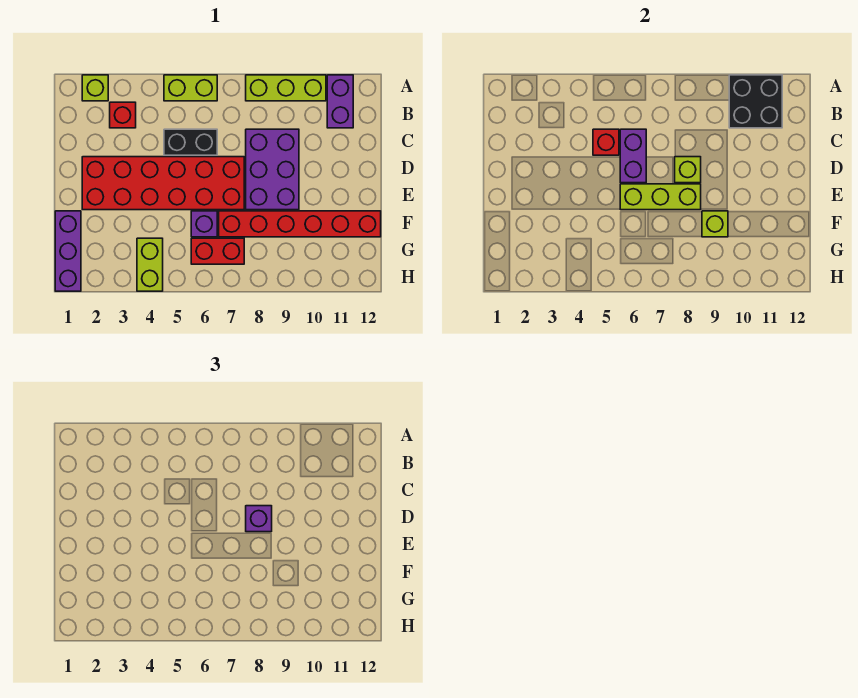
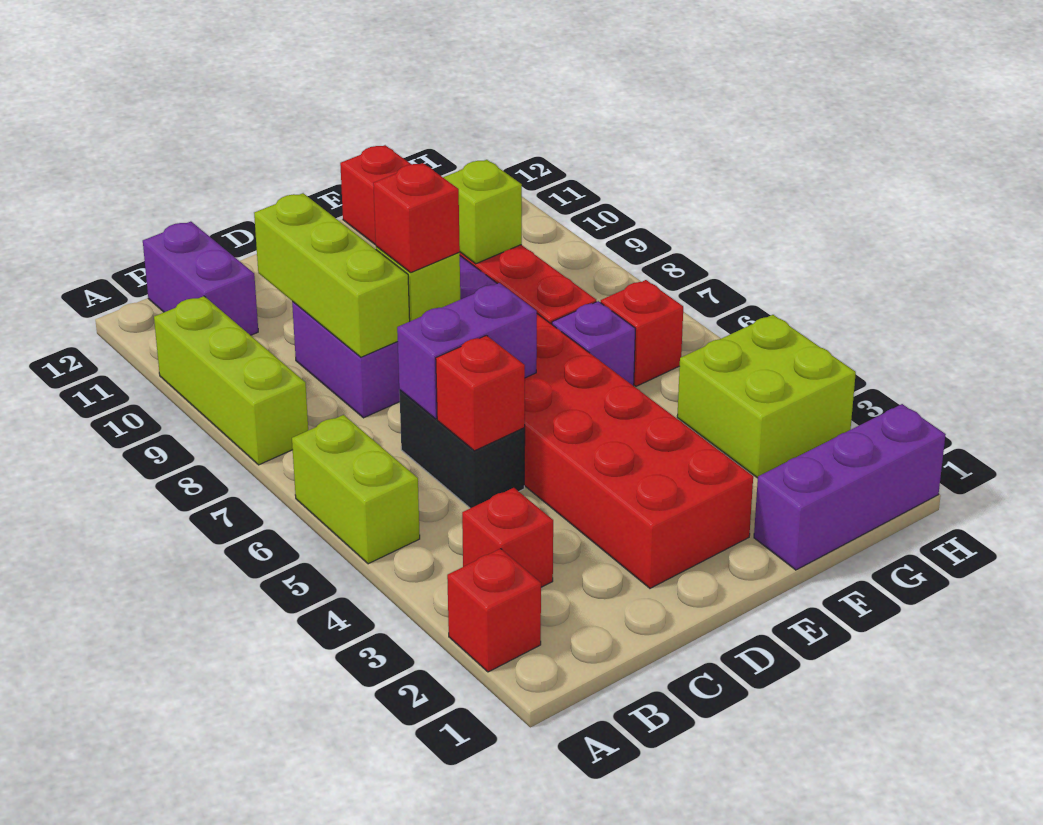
lime 1x1 brick [82,75,108,101] -> red 1x1 brick [447,549,541,672]
black 2x2 brick [729,75,782,128] -> none
purple 1x2 brick [327,75,353,128] -> purple 1x2 brick turned to [143,222,258,335]
purple 1x1 brick [246,506,272,532] -> red 1x1 brick [373,163,460,272]
lime 1x3 brick [620,184,701,210] -> lime 1x3 brick moved to [254,193,410,357]
lime 1x2 brick [137,238,163,291] -> lime 2x2 brick [677,315,856,478]
red 1x2 brick [191,238,244,264] -> red 1x1 brick [601,280,683,386]

